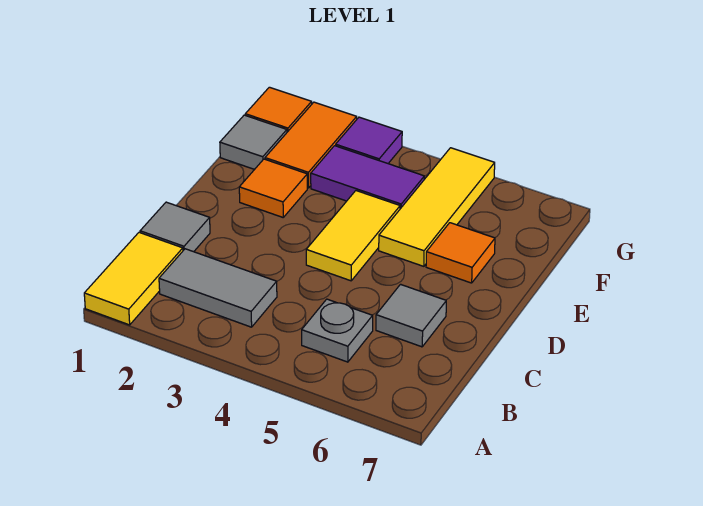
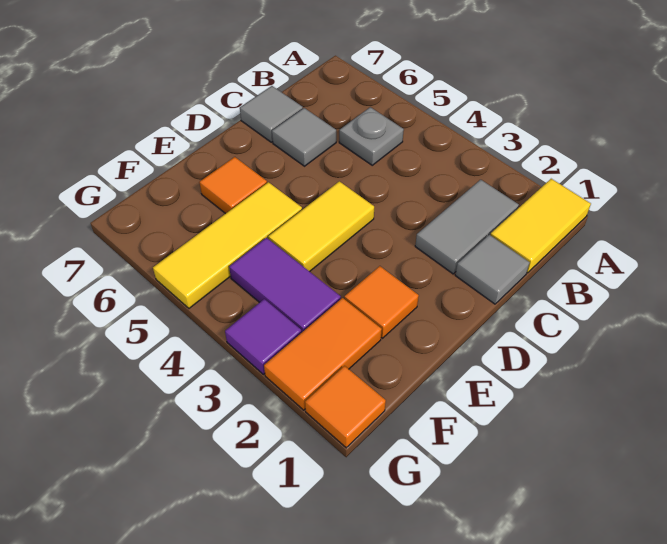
grey 1x2 tile [159,249,277,327] -> grey 1x2 tile turned to [415,180,519,274]
grey 1x1 tile [220,115,287,169] -> grey 1x1 tile moved to [240,86,303,142]

